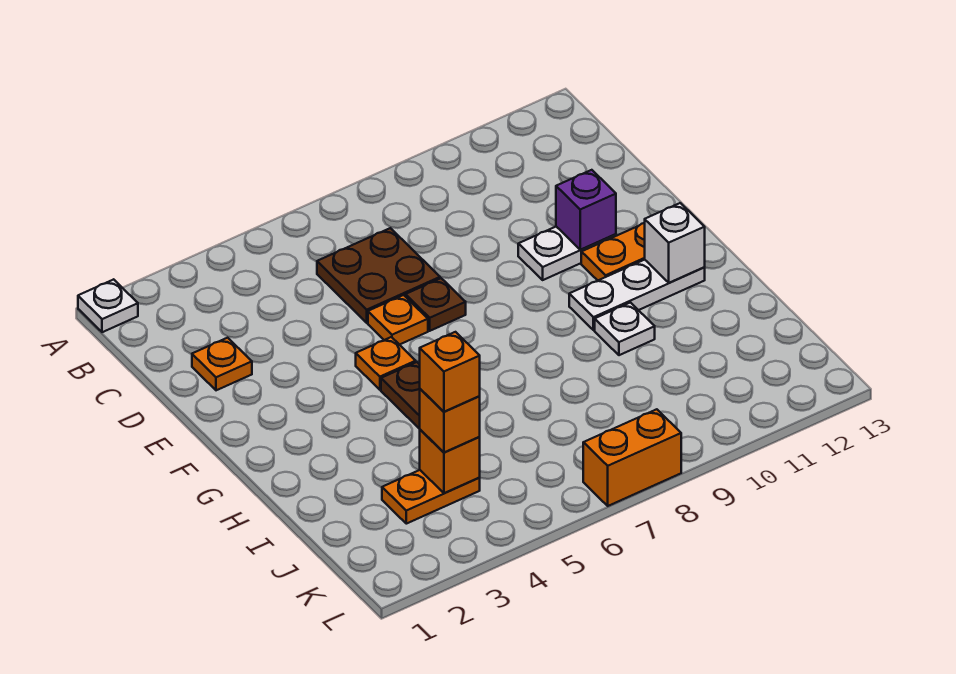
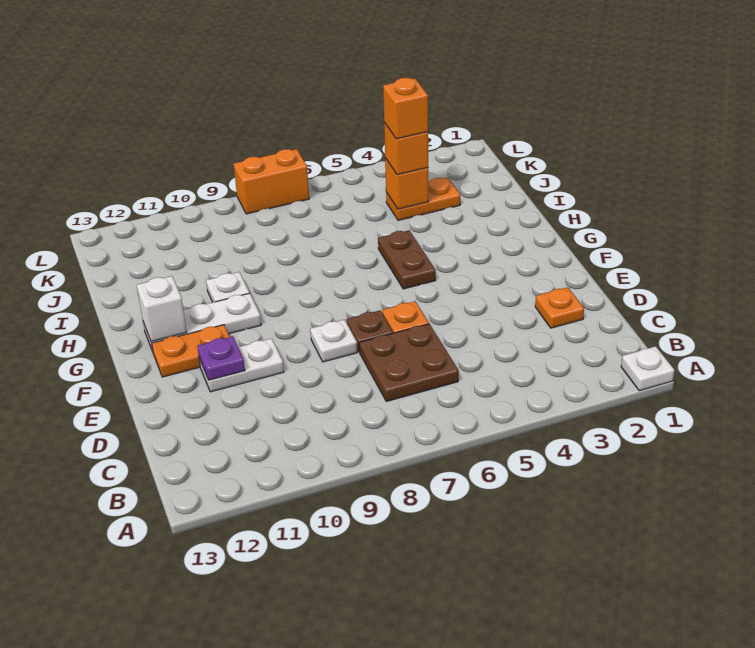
none -> white 1x1 plate [310,320,357,362]
purple 1x1 brick [556,170,616,250] -> purple 1x1 plate [197,336,245,380]
orange 1x1 plate [356,337,416,390] -> none

